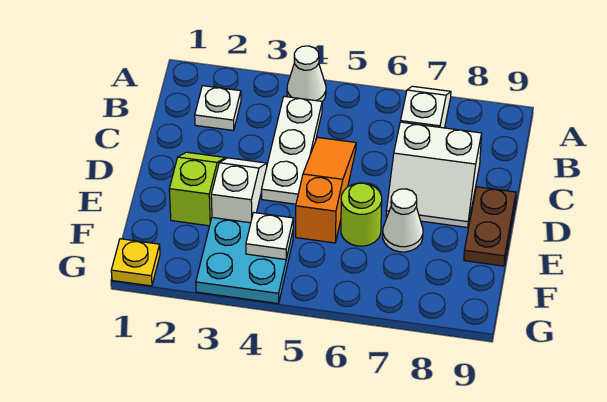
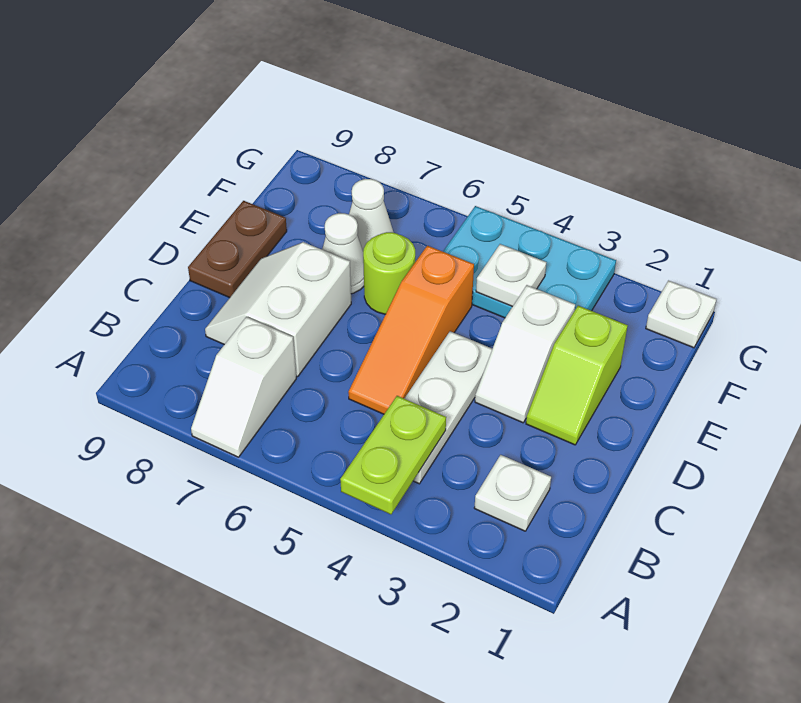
white 1x1 cone [287,46,326,102] -> white 1x1 cone moved to [349,179,394,251]
none -> lime 1x2 plate [340,396,446,514]
white 2x2 slope [386,122,482,228] -> white 2x2 slope turned to [205,242,351,377]
cyan 2x2 plate [196,218,293,304] -> cyan 2x3 plate [443,206,616,318]
yellow 1x1 plate [111,239,160,286] -> white 1x1 plate [646,281,716,348]

